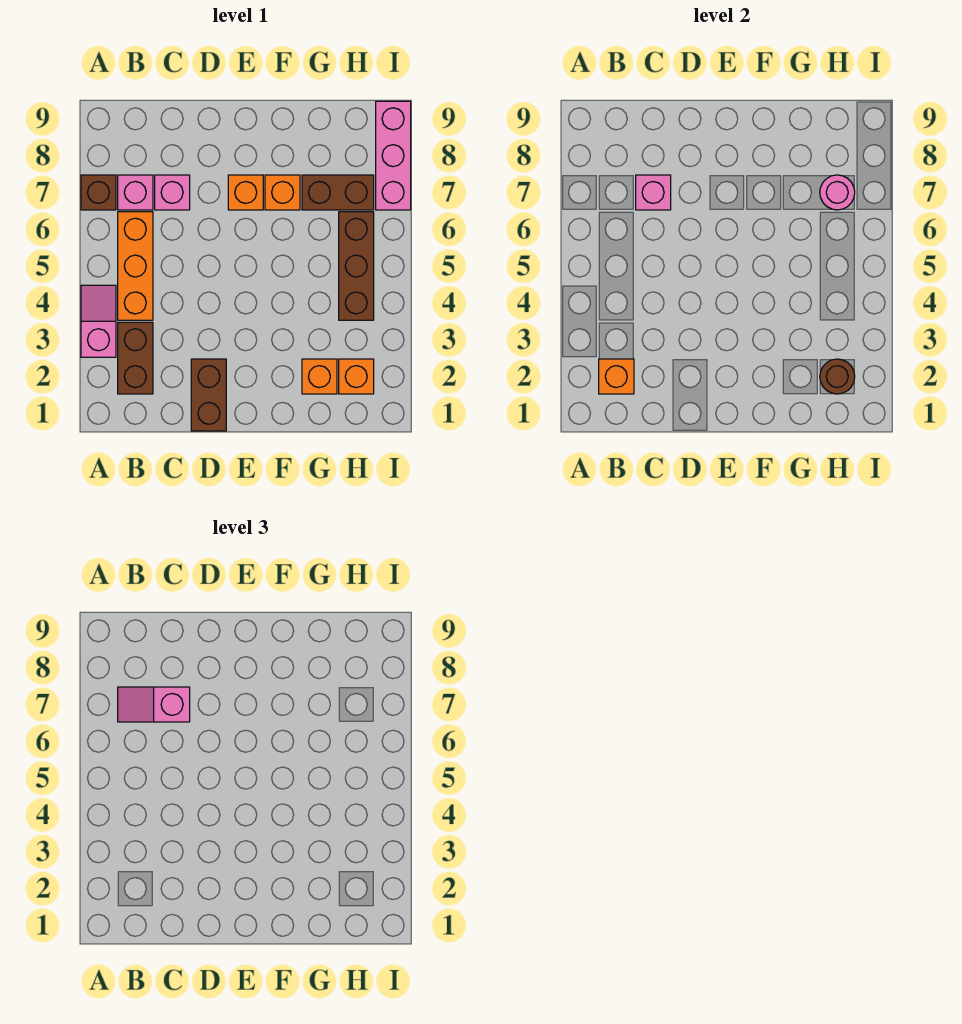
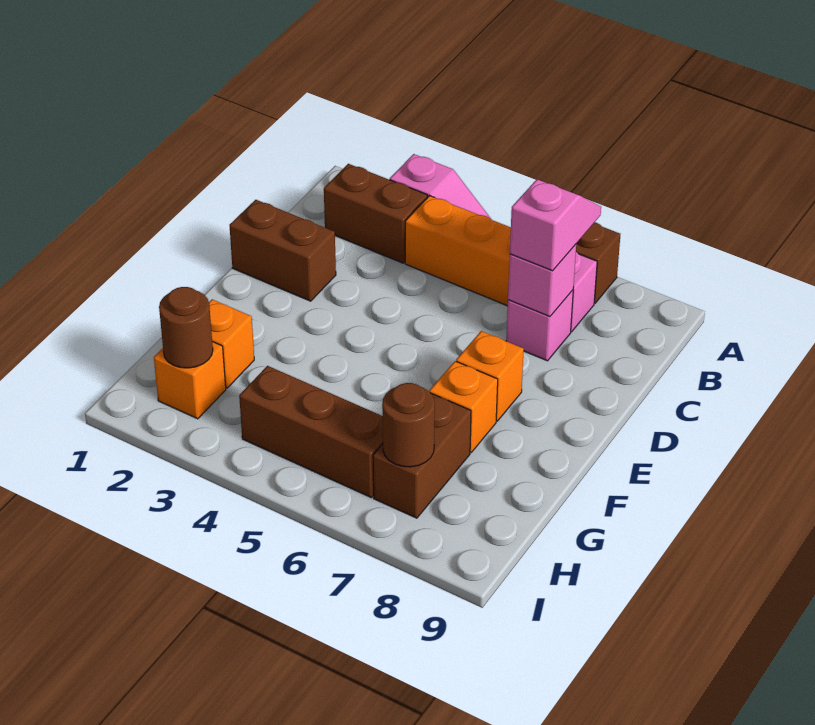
orange 1x1 brick [599,359,634,394] -> none
pink 1x1 round brick [820,175,855,210] -> brown 1x1 round brick [382,383,435,467]
pink 1x3 brick [376,101,411,210] -> none

